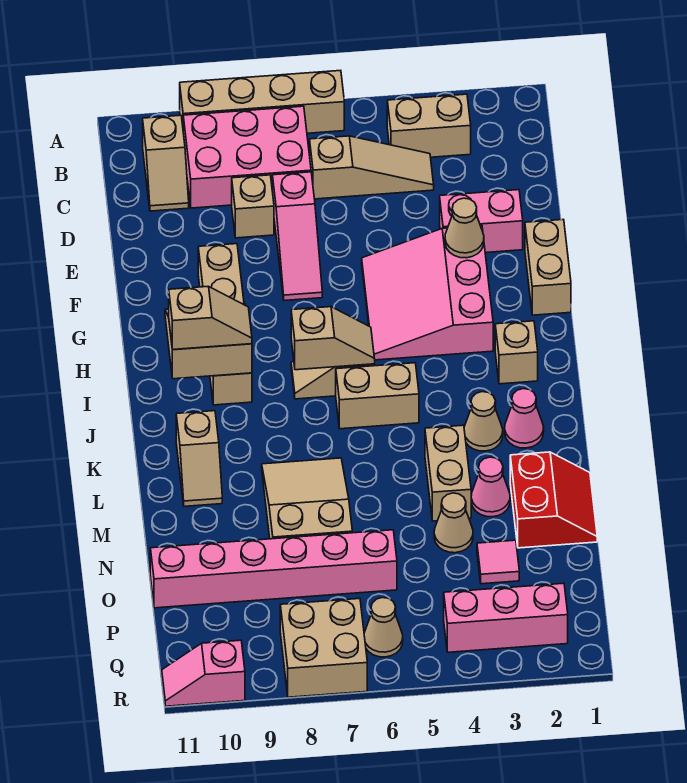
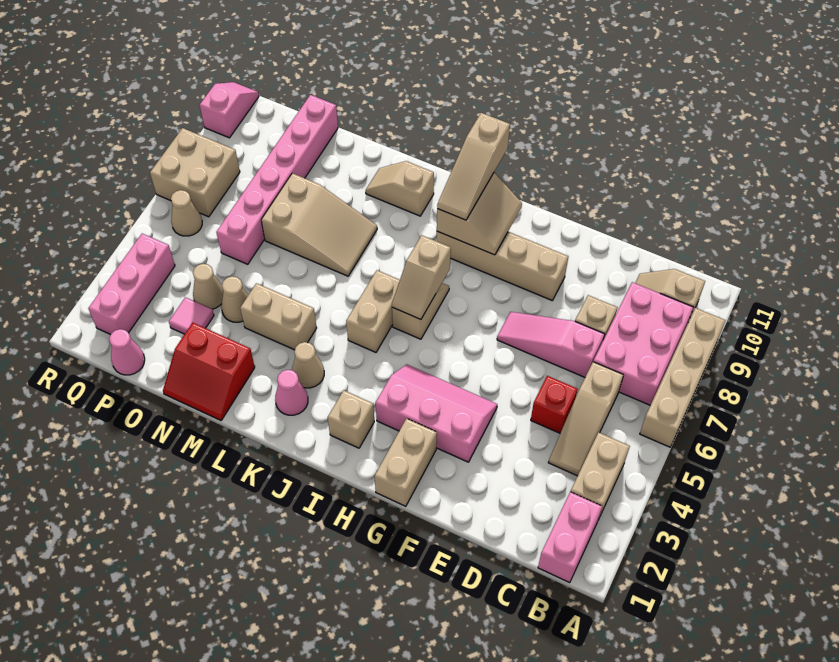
none -> red 1x1 brick [531,376,578,433]
pink 1x2 brick [440,190,523,253] -> pink 1x2 brick moved to [538,492,602,583]
tan 1x2 brick [525,220,571,315] -> tan 1x2 brick turned to [375,419,437,506]
pink 3x3 slope [362,226,493,360] -> pink 2x3 slope [376,364,497,462]
tan 1x1 cone [445,198,484,258] -> tan 1x1 cone moved to [193,264,223,309]
tan 1x2 slope [169,286,252,350] -> tan 1x3 slope [437,113,510,220]
pink 1x1 cone [471,457,510,517] -> pink 1x1 cone moved to [109,329,145,375]

